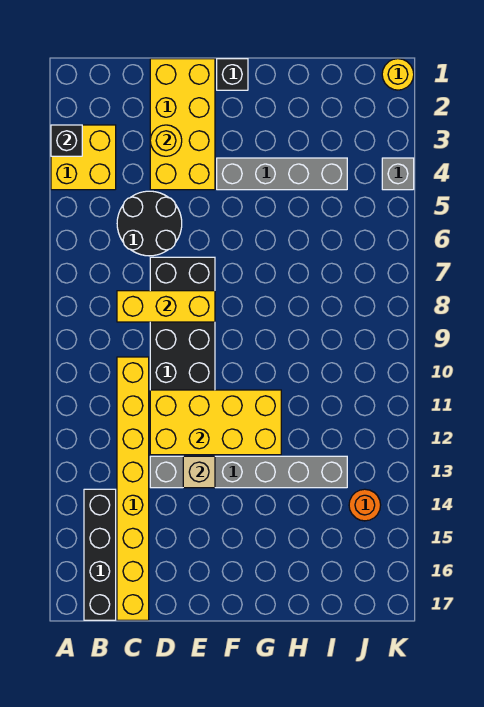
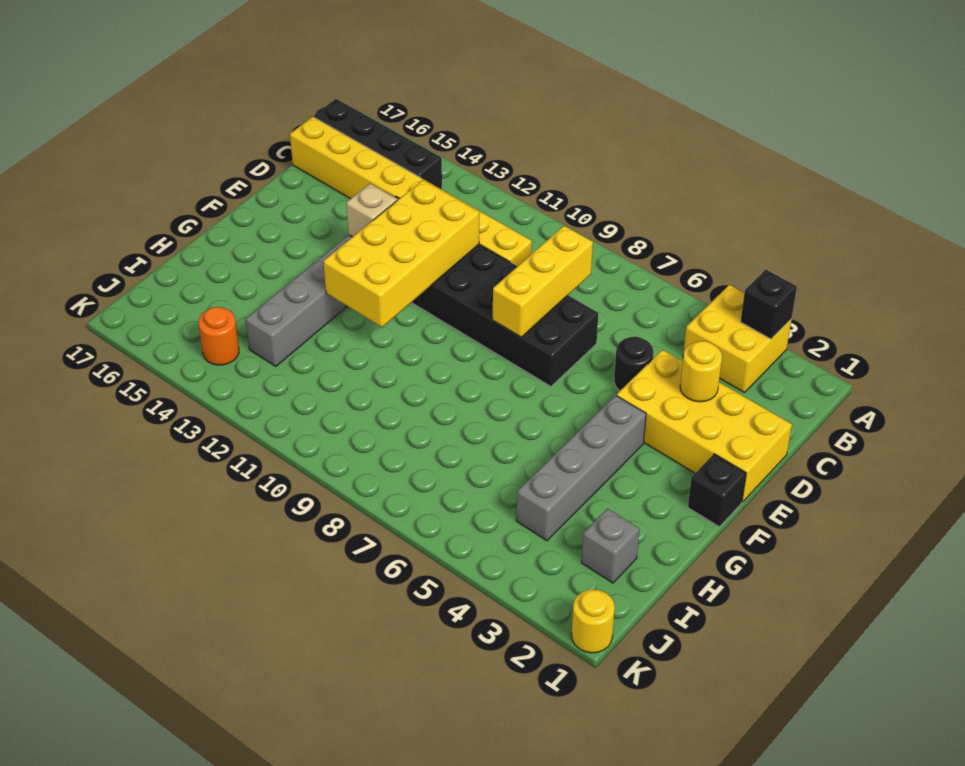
black 2x2 round brick [117,191,182,256] -> black 1x1 round brick [614,337,654,391]
grey 1x1 brick [382,158,414,190] -> grey 1x1 brick moved to [581,509,639,583]

